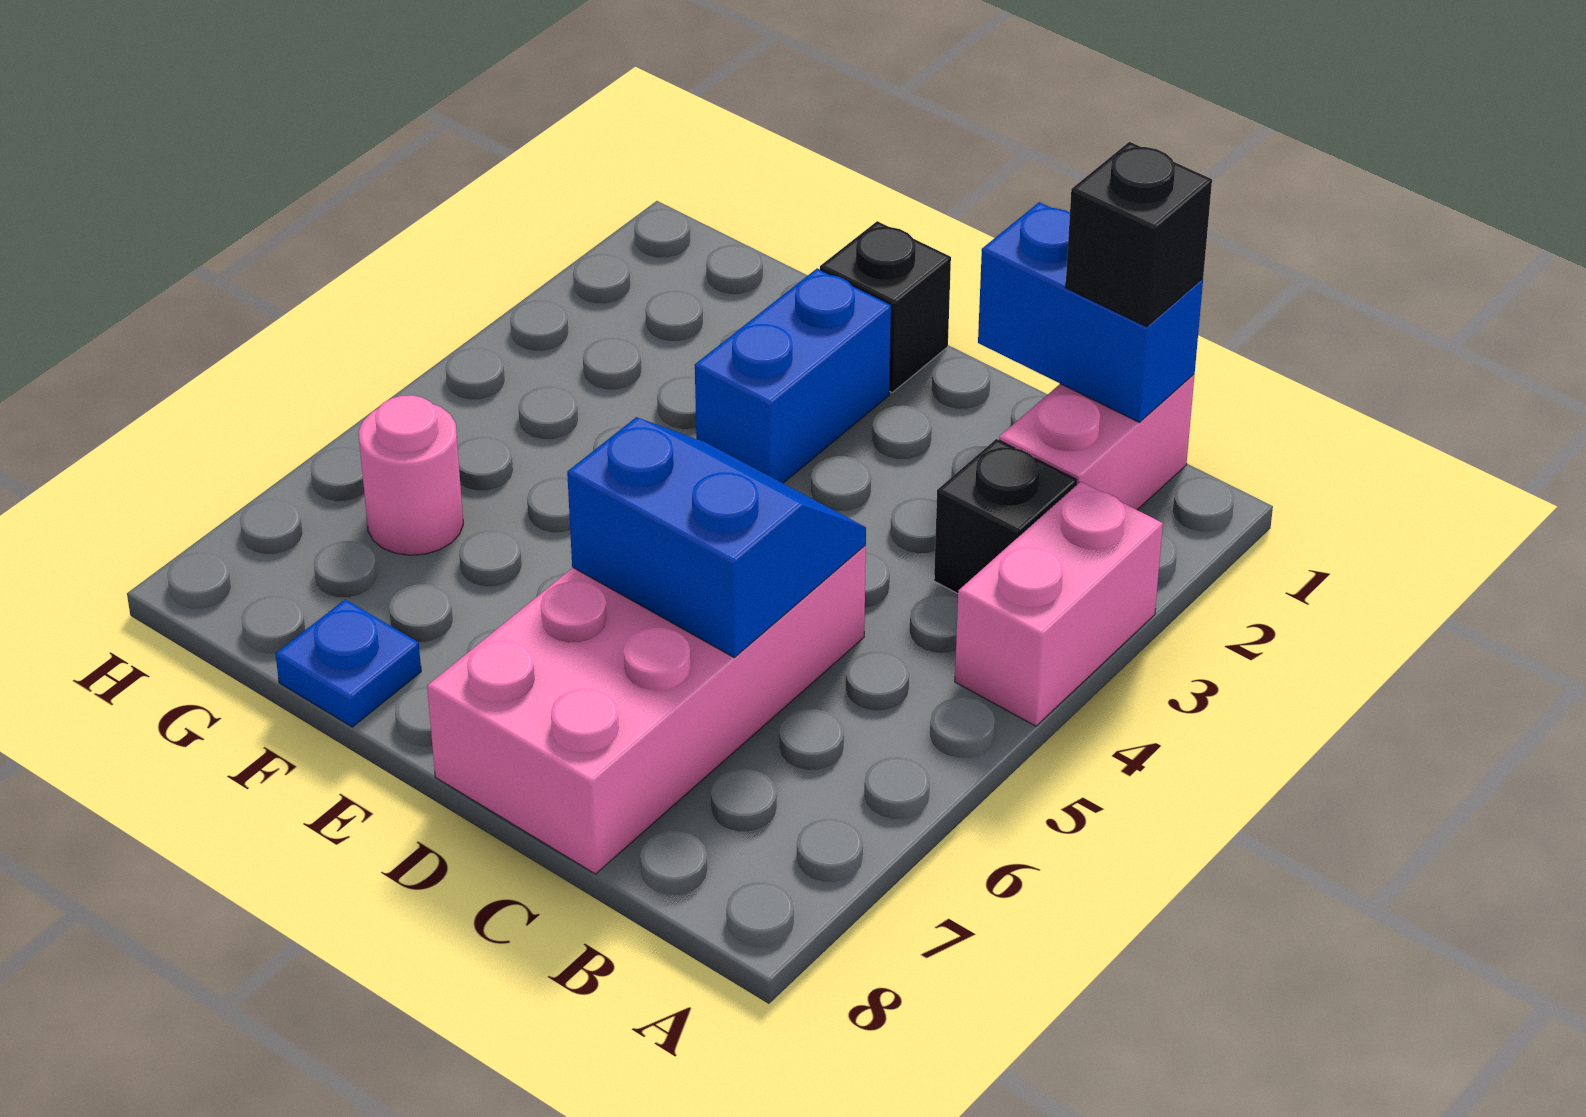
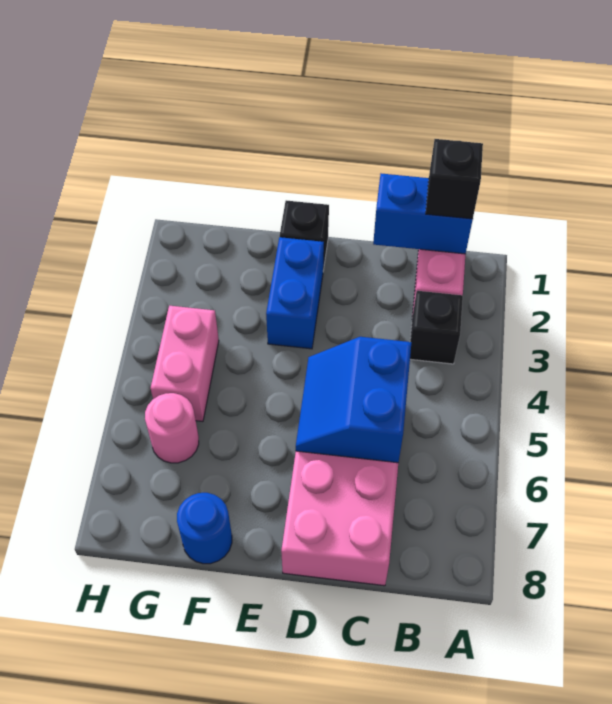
pink 1x2 brick [955,482,1163,726] -> pink 1x2 brick moved to [151,306,219,421]
blue 2x2 slope [567,417,866,657] -> blue 2x2 slope turned to [296,337,412,463]
blue 1x1 plate [275,600,421,727] -> blue 1x1 round brick [177,493,232,564]

